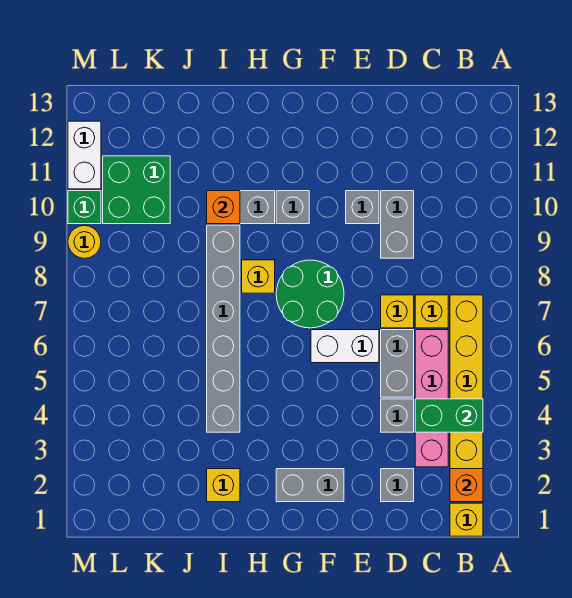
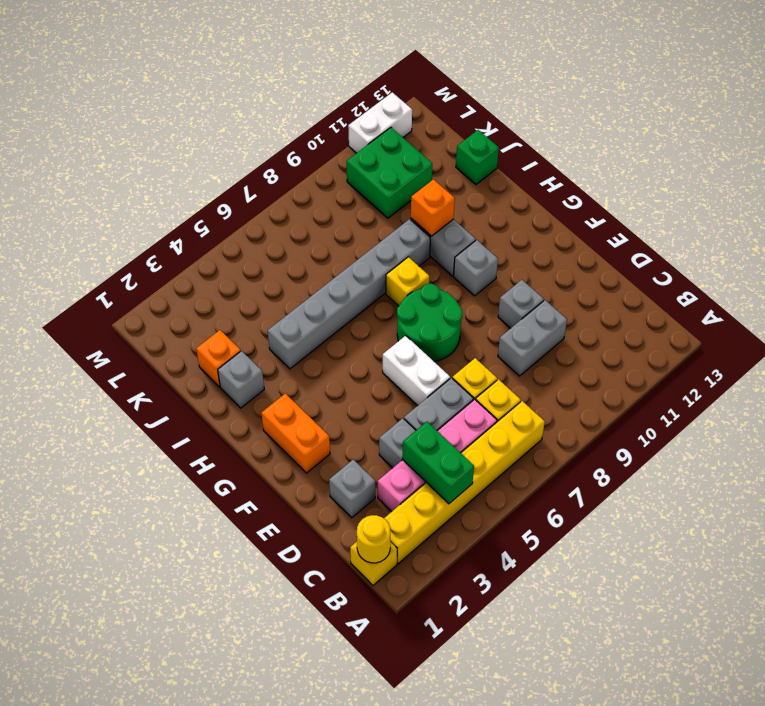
orange 1x1 brick [450,469,483,502] -> orange 1x1 brick moved to [196,330,241,387]
grey 1x2 brick [276,469,344,502] -> orange 1x2 brick [261,393,330,473]
yellow 1x1 brick [207,469,240,502] -> grey 1x1 brick [218,351,264,408]
yellow 1x1 round brick [68,225,101,258] -> yellow 1x1 round brick moved to [357,515,390,563]
green 1x1 brick [68,191,101,224] -> green 1x1 brick moved to [456,130,499,185]

